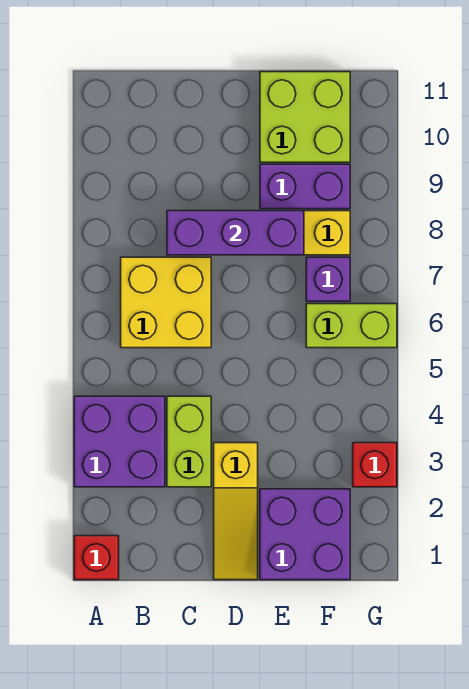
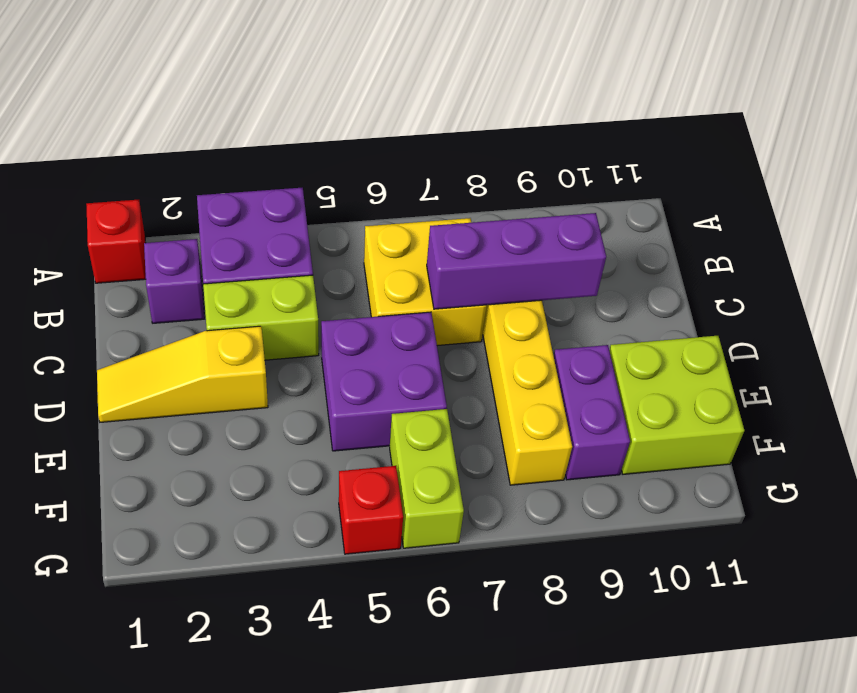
purple 1x3 brick [167,211,304,255] -> purple 1x3 brick turned to [427,213,606,309]
purple 2x2 brick [260,489,350,580] -> purple 2x2 brick moved to [321,312,447,451]
purple 1x1 brick [306,257,350,301] -> purple 1x1 brick moved to [144,239,205,323]
red 1x1 brick [353,443,397,487] -> red 1x1 brick moved to [339,466,403,554]

